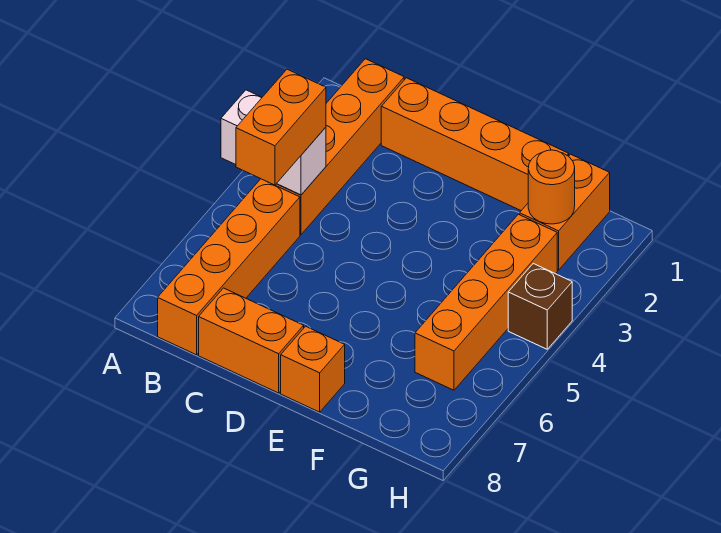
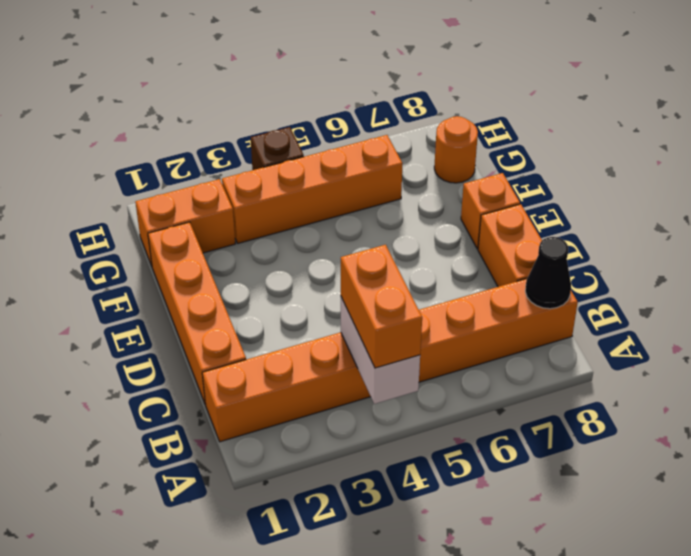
orange 1x2 brick [236,69,326,185] -> orange 1x2 brick turned to [341,245,422,368]
none -> black 1x1 cone [525,237,571,309]
orange 1x1 round brick [528,150,575,224] -> orange 1x1 round brick moved to [434,116,478,183]

